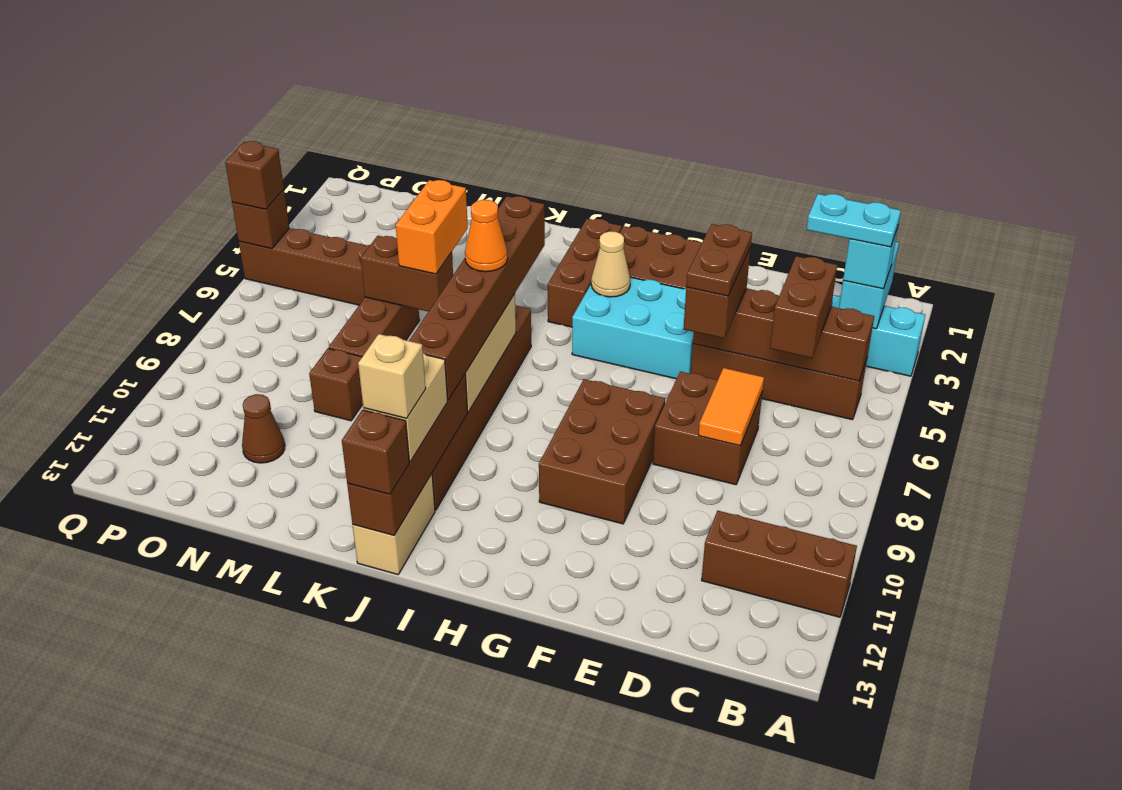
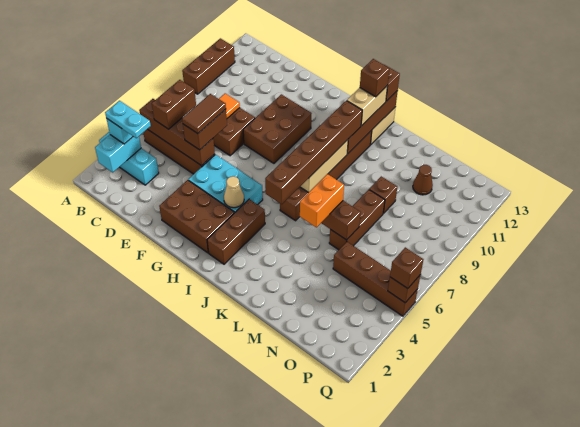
brown 1x3 brick [702,511,857,617] -> brown 1x3 brick turned to [182,38,235,94]
brown 1x2 plate [686,224,752,296] -> brown 1x2 tile [182,94,226,134]
orange 1x1 cone [465,200,508,272] -> none
tan 1x1 brick [358,334,426,418] -> brown 1x1 brick [360,59,389,97]

